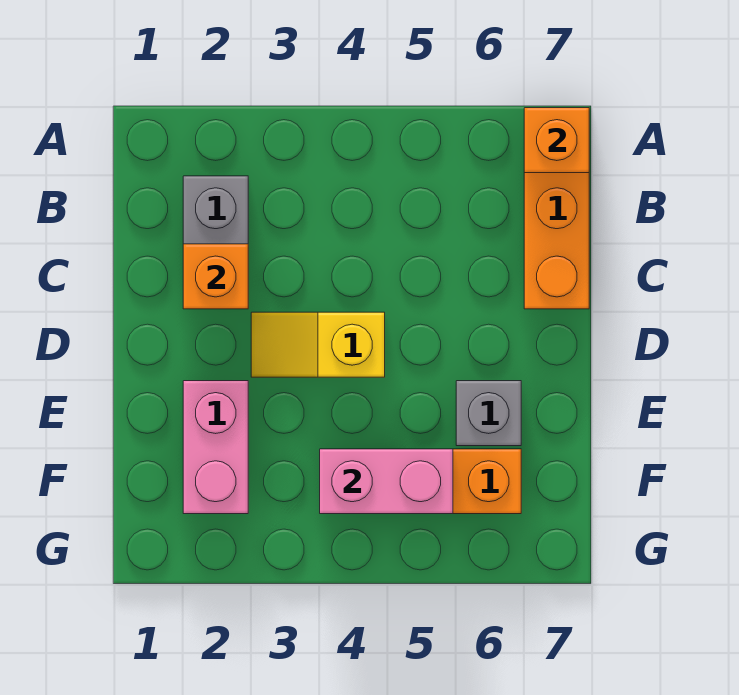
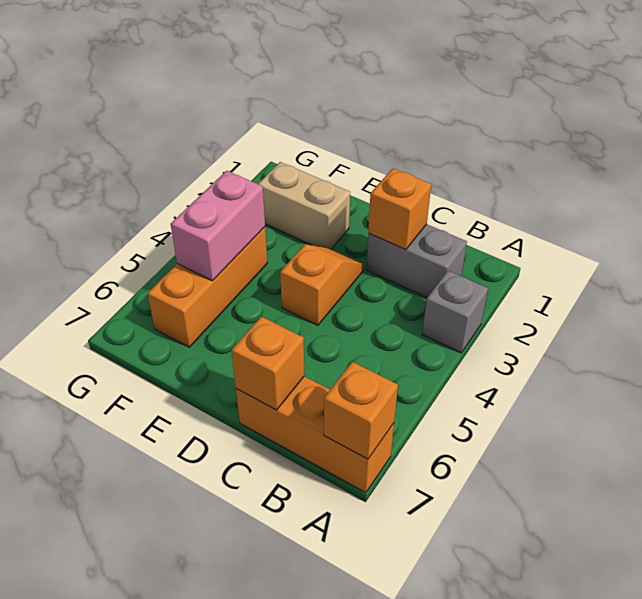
none -> orange 1x1 brick [232,316,304,410]
yellow 1x2 slope [251,312,385,377] -> orange 1x2 slope [280,244,364,325]
pink 1x2 brick [183,381,248,514] -> tan 1x2 brick [258,162,350,249]
grey 1x1 brick [456,381,521,446] -> grey 1x1 brick moved to [422,271,488,353]

